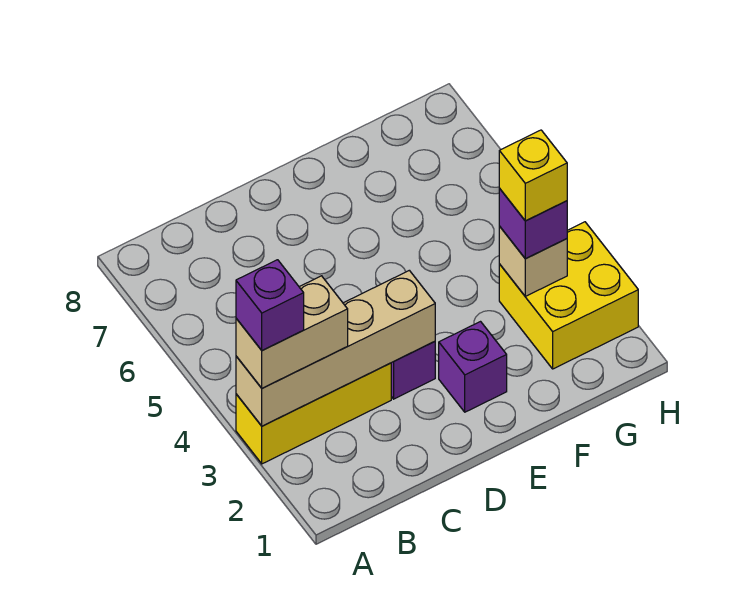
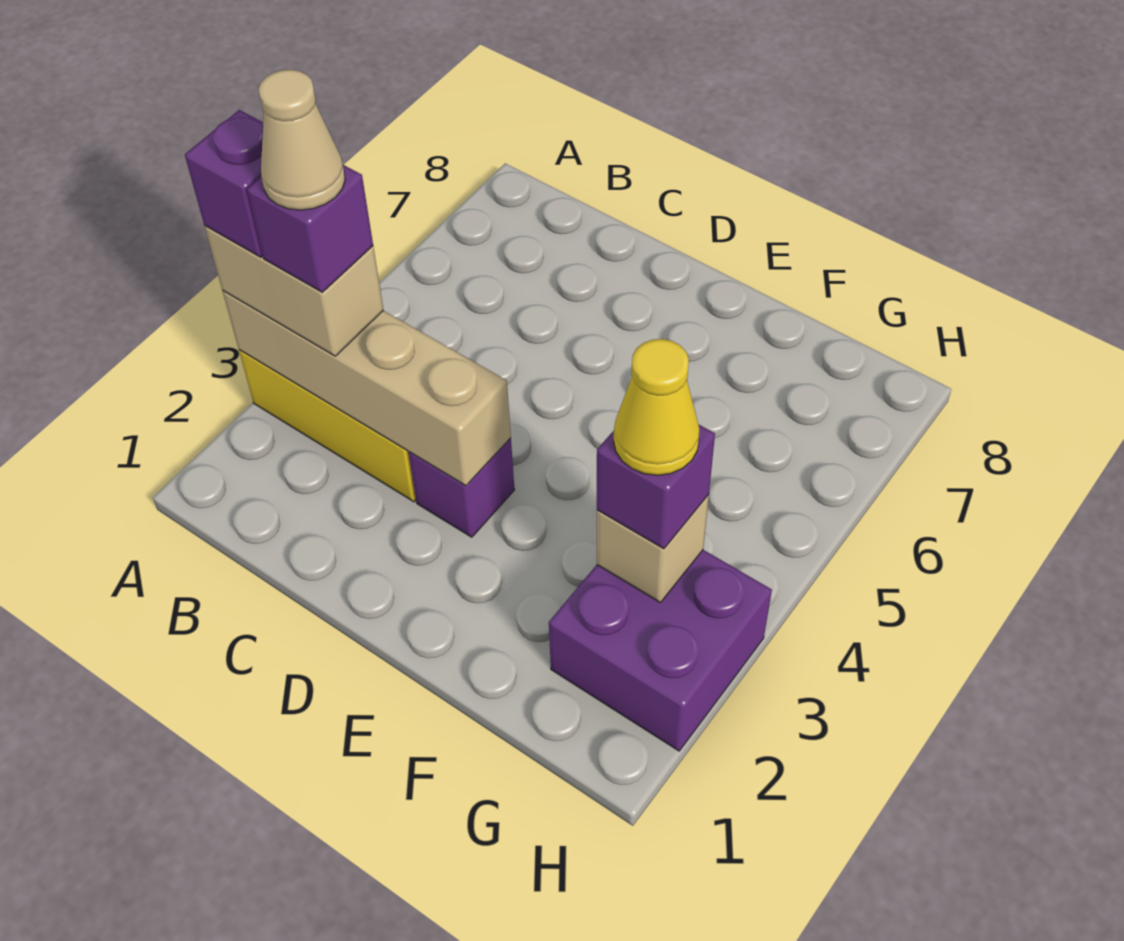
none -> tan 1x1 cone [258,70,345,210]
purple 1x1 brick [439,322,507,412] -> purple 1x1 brick moved to [247,165,373,292]
yellow 2x2 brick [499,222,638,369] -> purple 2x2 brick [549,550,772,751]
yellow 1x1 brick [499,130,567,221] -> yellow 1x1 cone [614,339,700,475]

